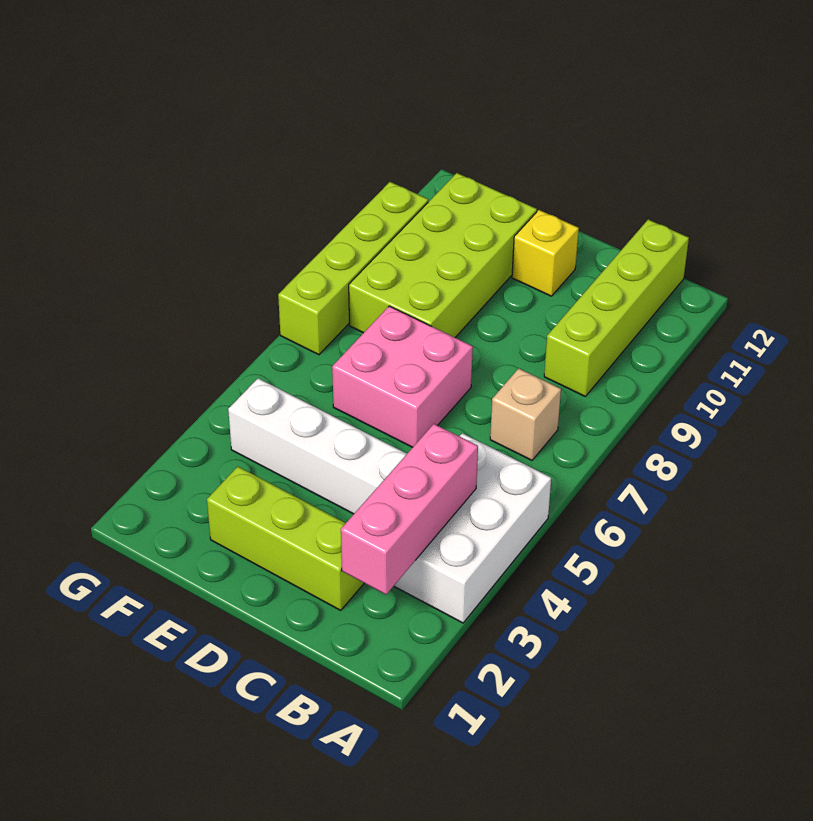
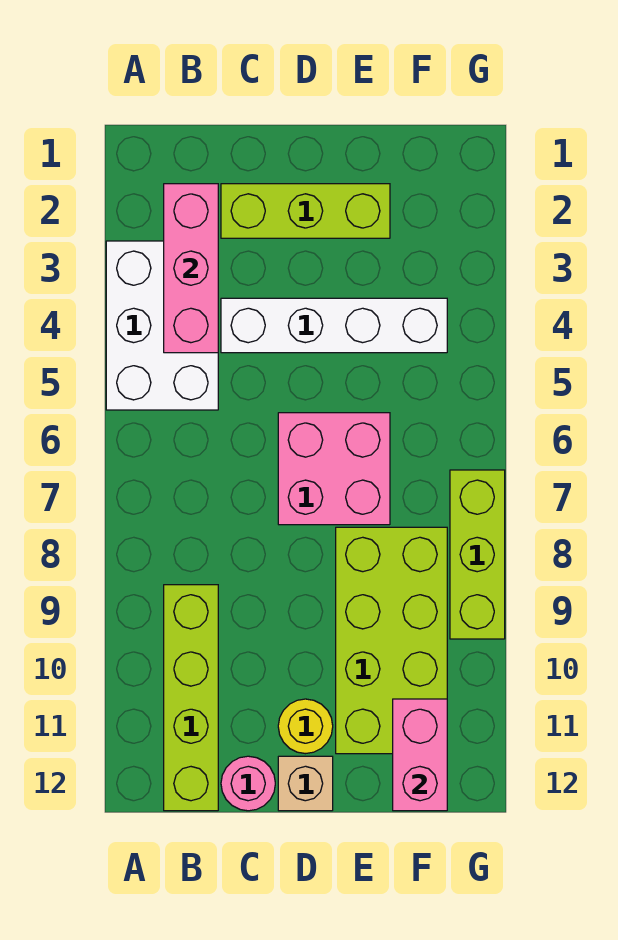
tan 1x1 brick [490,368,561,460] -> tan 1x1 brick moved to [278,756,333,811]
none -> pink 1x1 round brick [221,756,275,811]
yellow 1x1 brick [512,210,579,296] -> yellow 1x1 round brick [278,699,333,754]
none -> pink 1x2 brick [393,699,447,811]
lime 1x4 brick [278,182,428,355] -> lime 1x3 brick [450,470,505,639]

